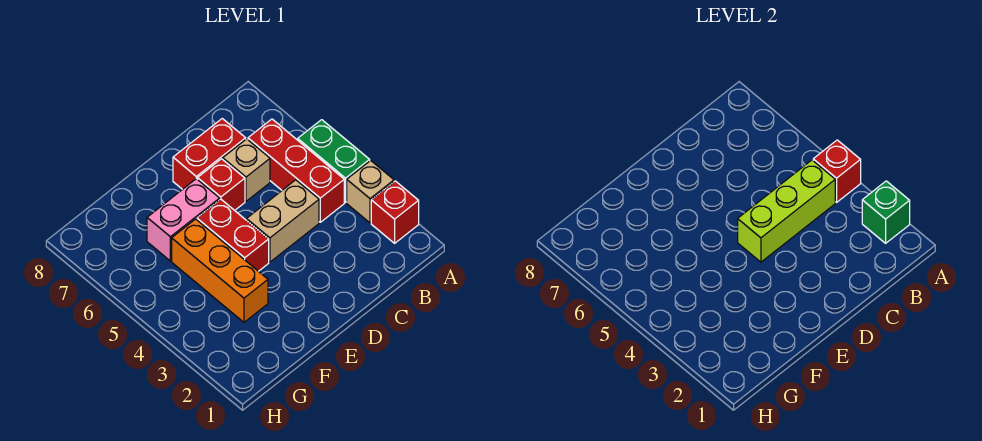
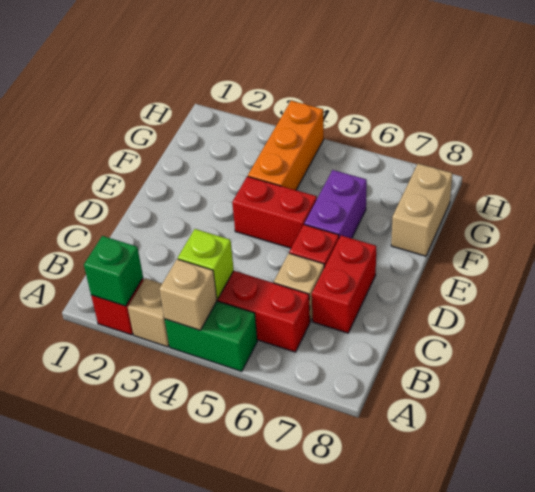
red 1x1 brick [813,140,861,202] -> tan 1x1 brick [159,259,217,330]
lime 1x3 brick [738,160,835,262] -> lime 1x1 brick [178,229,234,299]
tan 1x2 brick [247,180,319,262] -> tan 1x2 brick moved to [391,164,453,256]
pink 1x2 brick [147,179,220,261] -> purple 1x2 brick [304,170,367,238]
orange 1x3 brick [172,219,268,322] -> orange 1x3 brick turned to [248,101,324,190]

